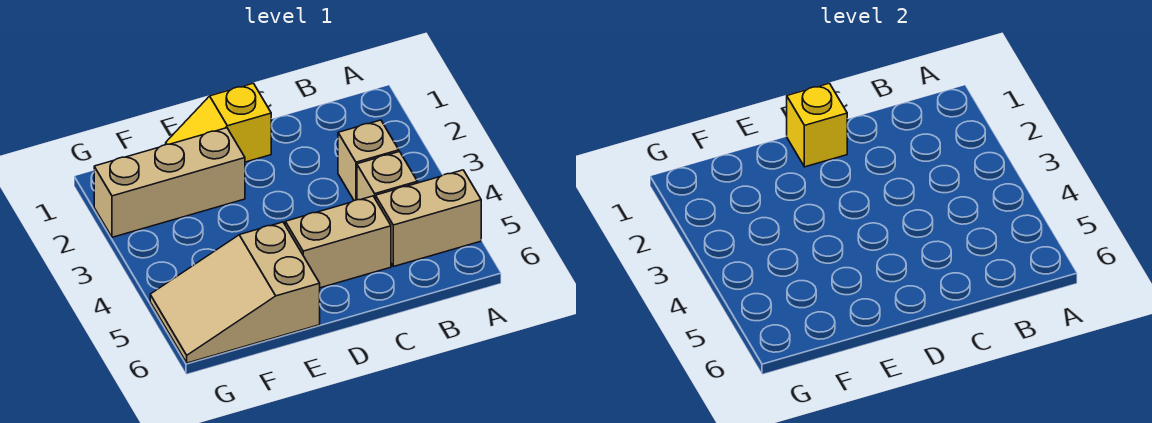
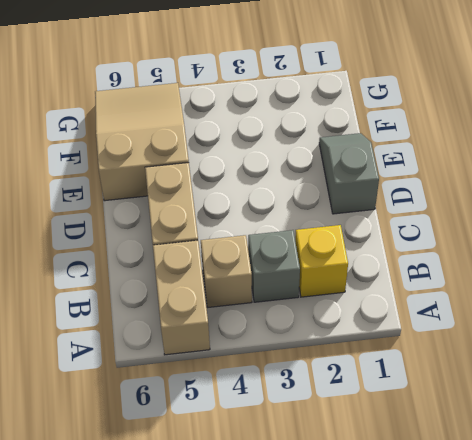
tan 1x1 brick [338,120,399,201] -> grey 1x1 brick [248,230,300,302]
yellow 1x2 slope [166,83,271,162] -> grey 1x2 slope [319,133,379,214]
yellow 1x1 brick [787,83,847,167] -> yellow 1x1 brick moved to [295,225,348,297]
tan 1x3 brick [94,128,245,237] -> none

